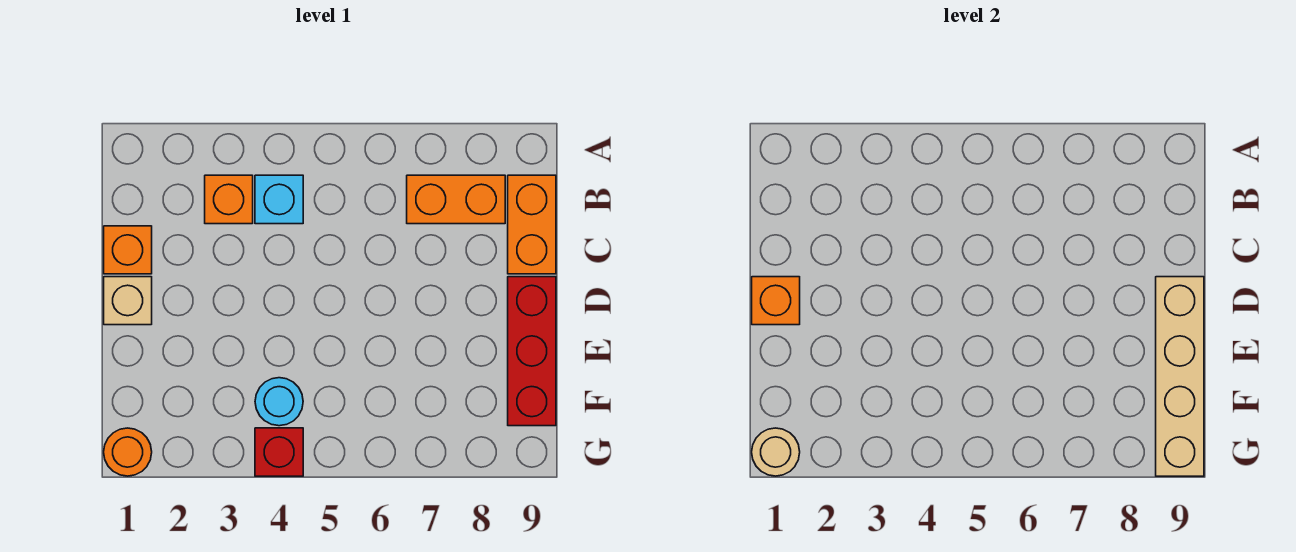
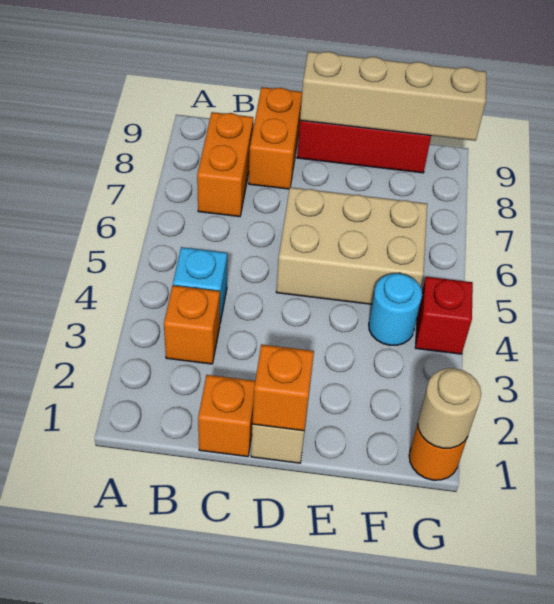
orange 1x2 brick [508,175,556,274] -> orange 1x2 brick turned to [249,87,302,189]
none -> tan 2x3 brick [276,187,427,304]

